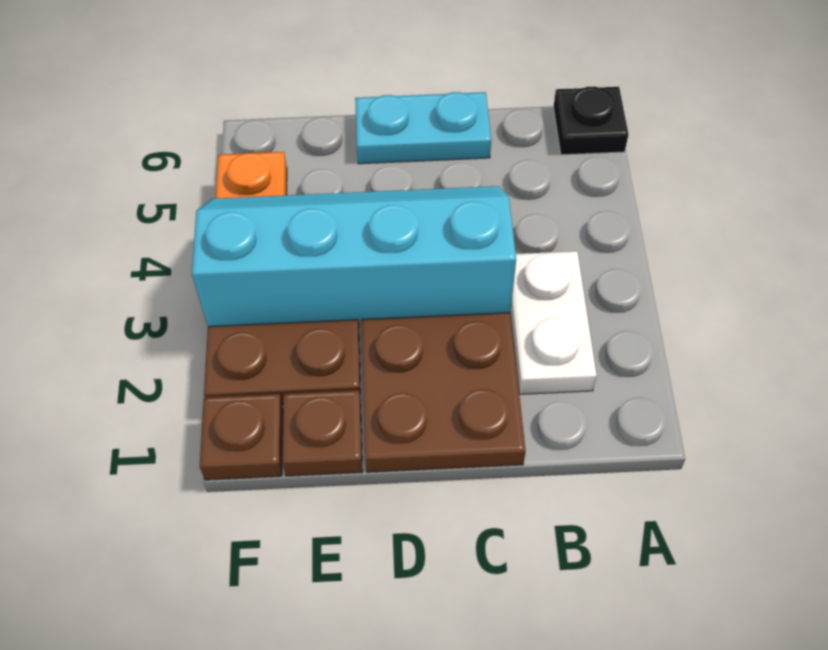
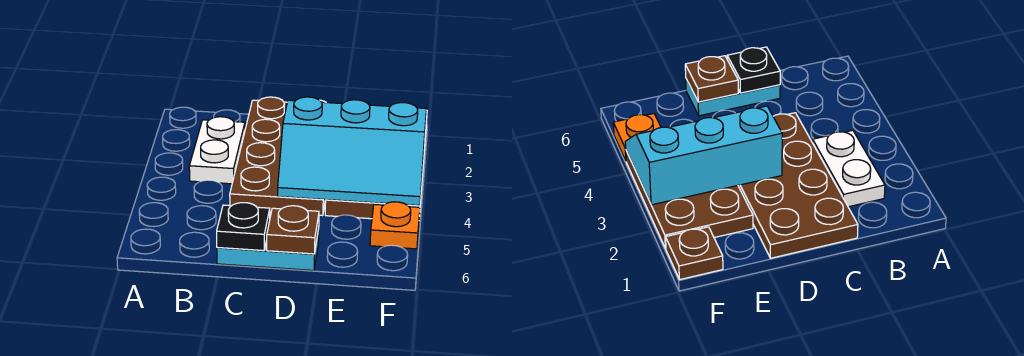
black 1x1 plate [553,86,629,155] -> black 1x1 plate moved to [217,203,270,251]
cyan 2x4 slope [192,186,516,327] -> cyan 2x3 slope [278,97,426,206]
brown 1x1 plate [282,390,363,476] -> brown 1x1 plate moved to [267,206,319,254]

